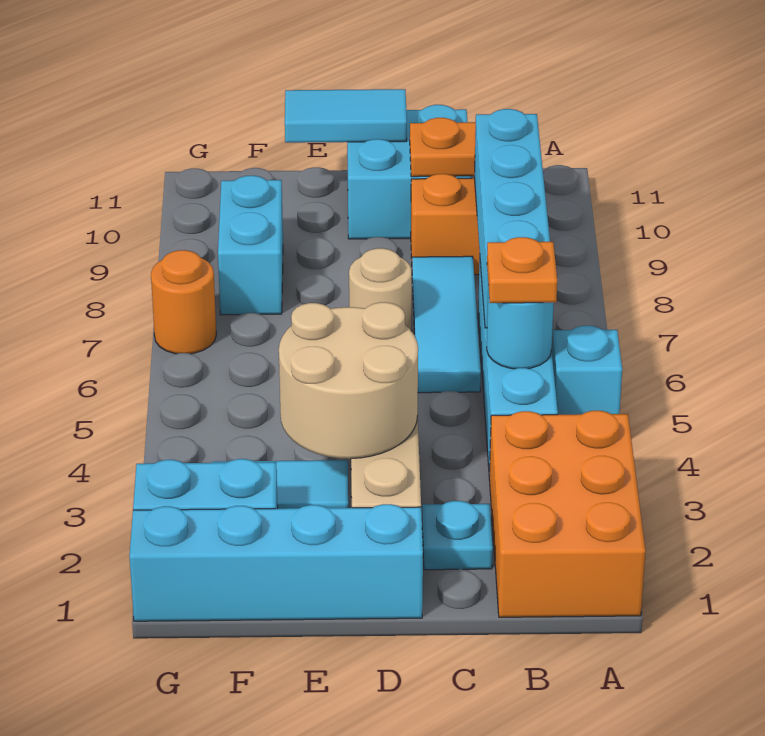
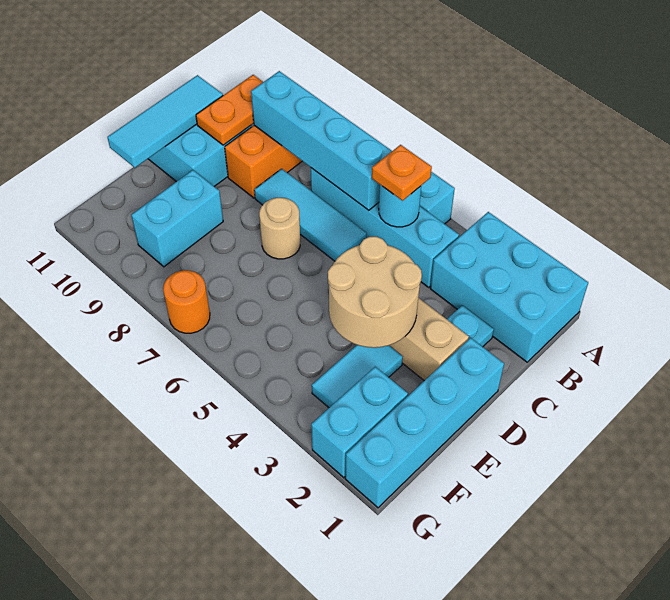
orange 2x3 brick [489,411,645,617] -> cyan 2x3 brick [430,212,588,362]
cyan 1x2 tile [285,89,407,143] -> cyan 1x3 tile [107,75,223,168]
cyan 1x2 brick [218,176,283,315] -> cyan 1x2 brick turned to [131,170,223,267]

